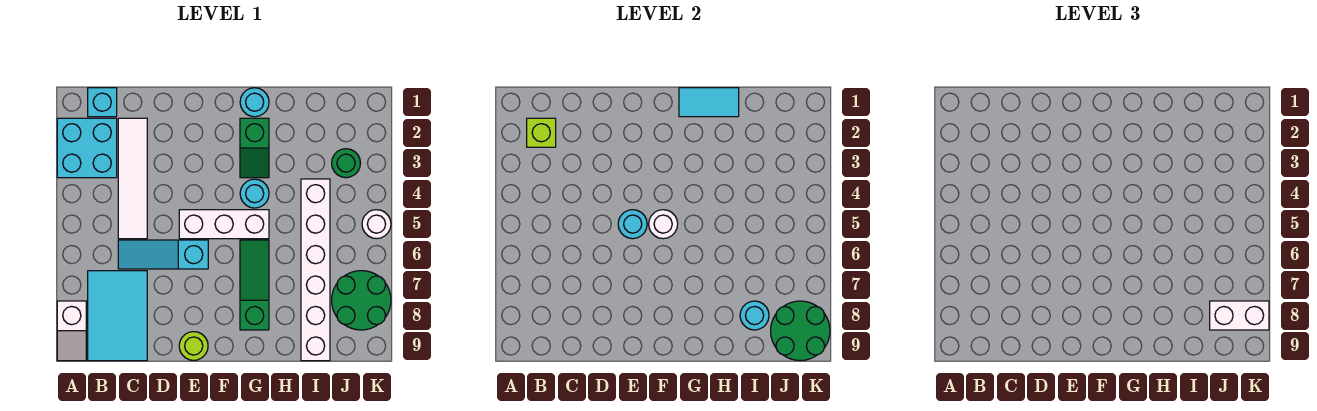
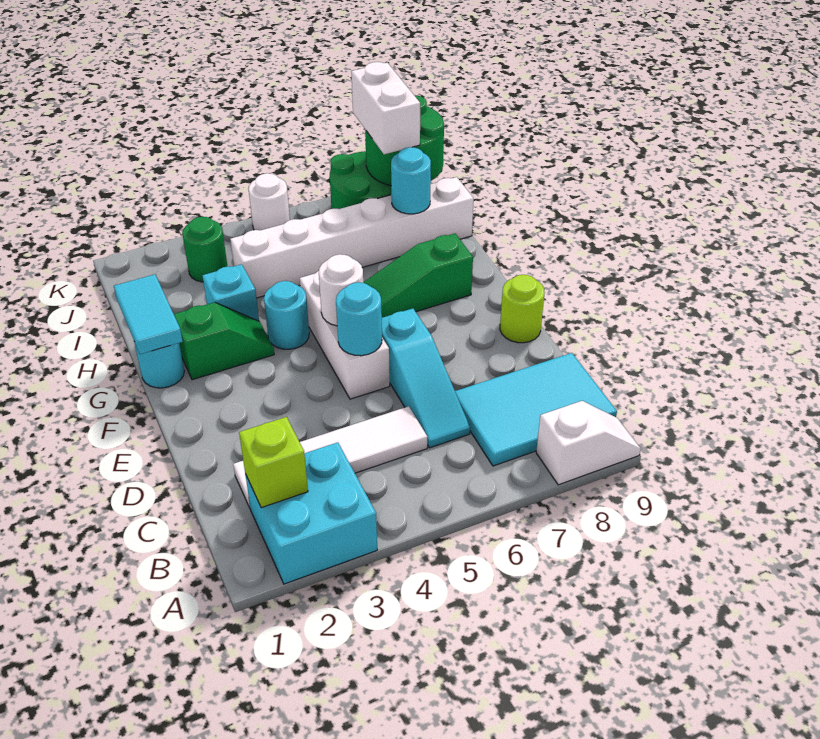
cyan 1x1 brick [88,88,117,117] -> cyan 1x1 brick moved to [202,264,259,321]

